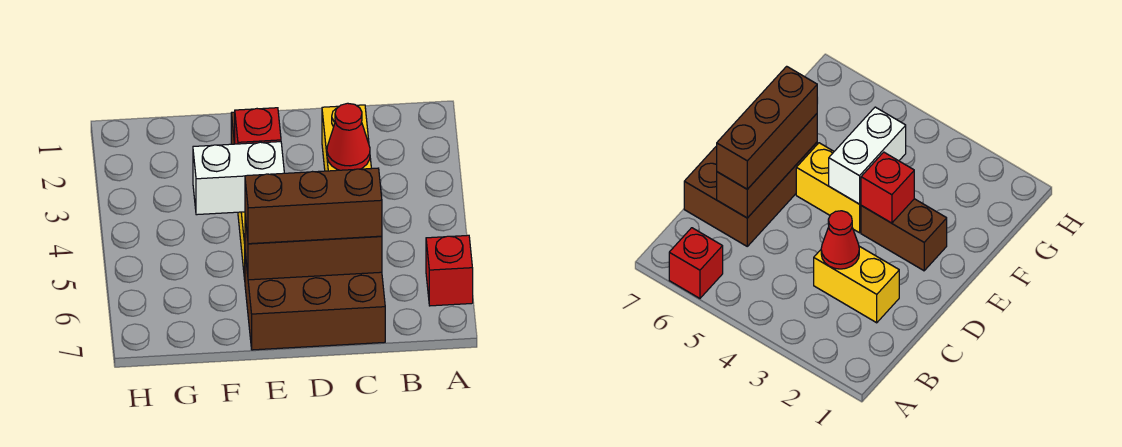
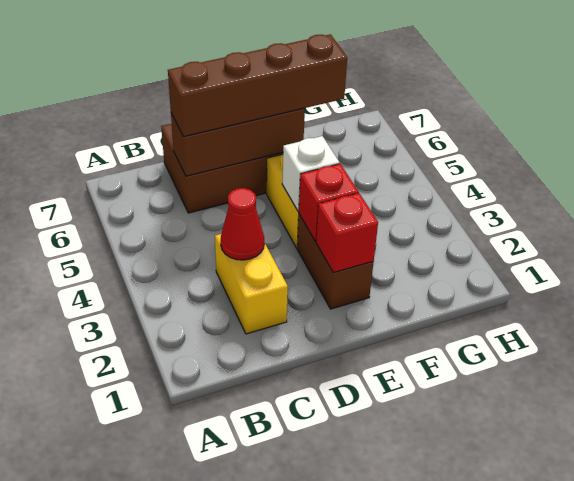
red 1x1 brick [426,235,473,306] -> red 1x1 brick moved to [316,193,378,273]
brown 1x3 brick [245,168,382,244] -> brown 1x4 brick [168,34,347,137]
white 1x2 brick [193,142,284,215] -> white 1x1 brick [282,136,340,211]

